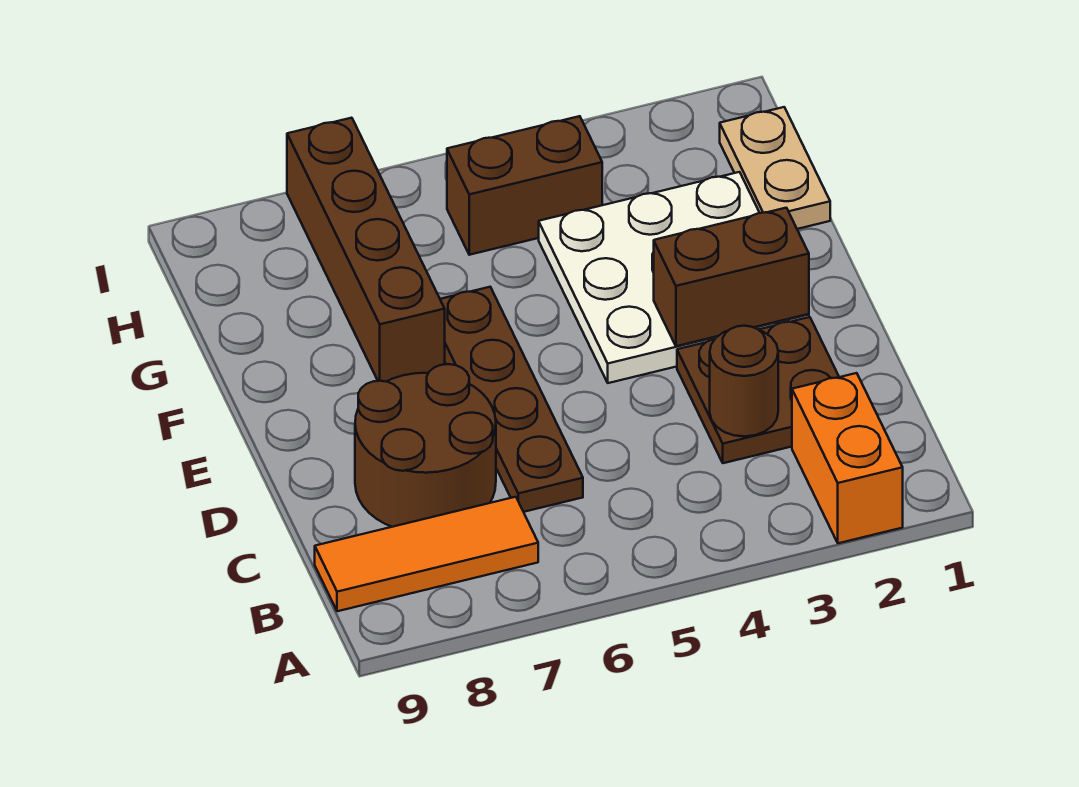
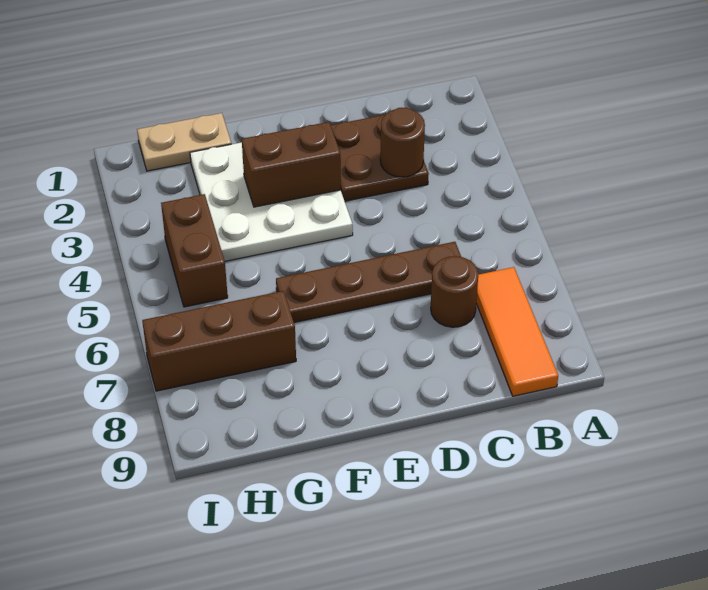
orange 1x2 brick [792,373,903,543] -> none
brown 2x2 round brick [355,364,496,527] -> brown 1x1 round brick [431,256,478,327]
brown 1x2 brick [654,208,809,346] -> brown 1x2 brick turned to [242,122,341,207]
brown 1x4 brick [287,118,445,382] -> brown 1x3 brick [142,291,296,391]

